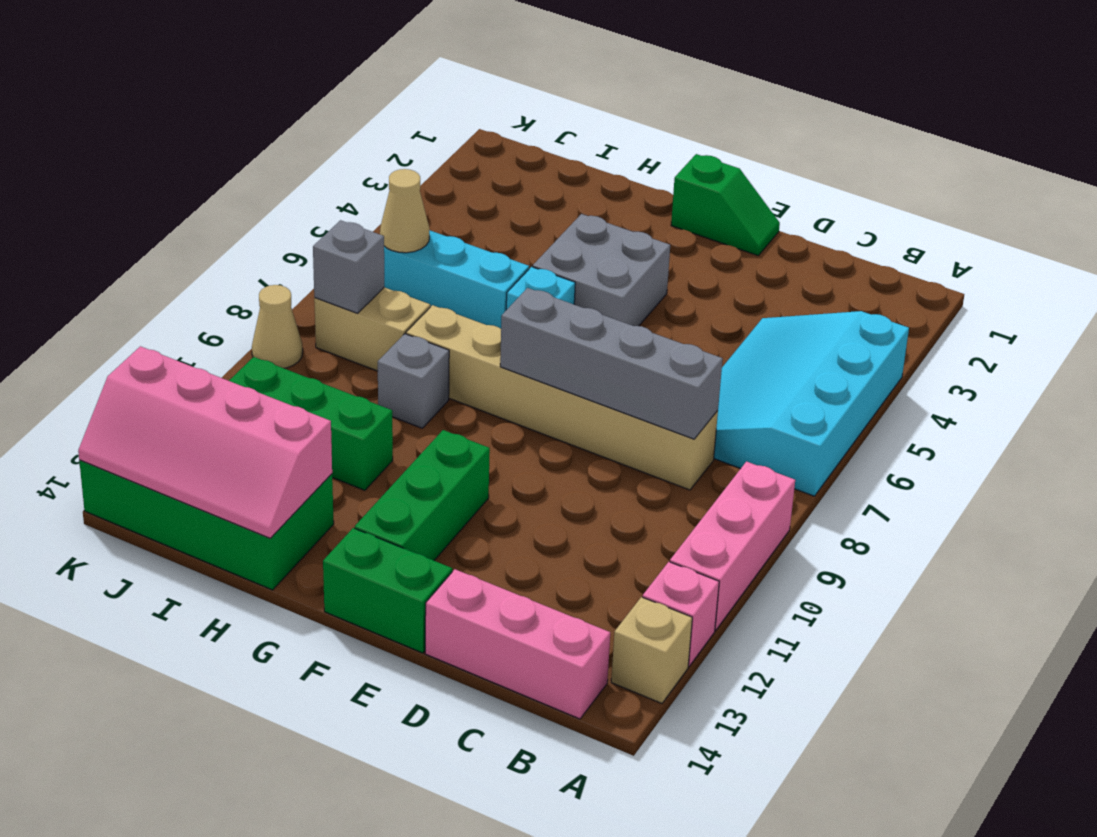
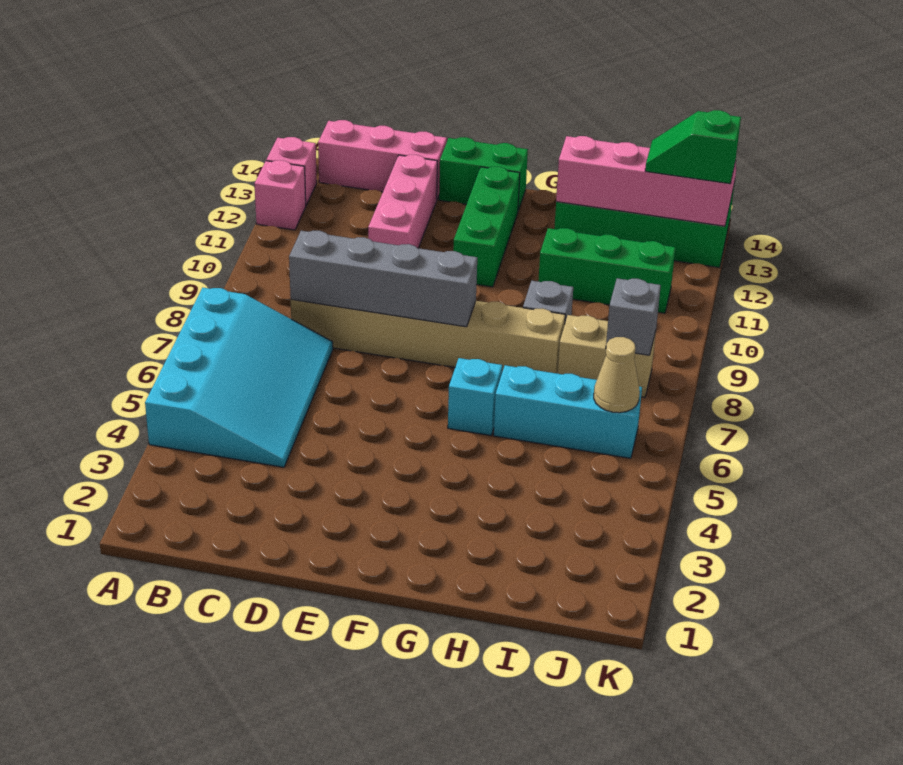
pink 1x3 brick [670,462,795,630] -> pink 1x3 brick moved to [368,155,437,248]
tan 1x1 brick [611,597,692,703] -> pink 1x1 brick [266,137,317,205]
green 1x2 slope [671,154,780,256] -> green 1x2 slope moved to [645,110,741,184]
grey 2x2 brick [533,214,670,326] -> none
tan 1x1 cone [252,285,303,368] -> none

